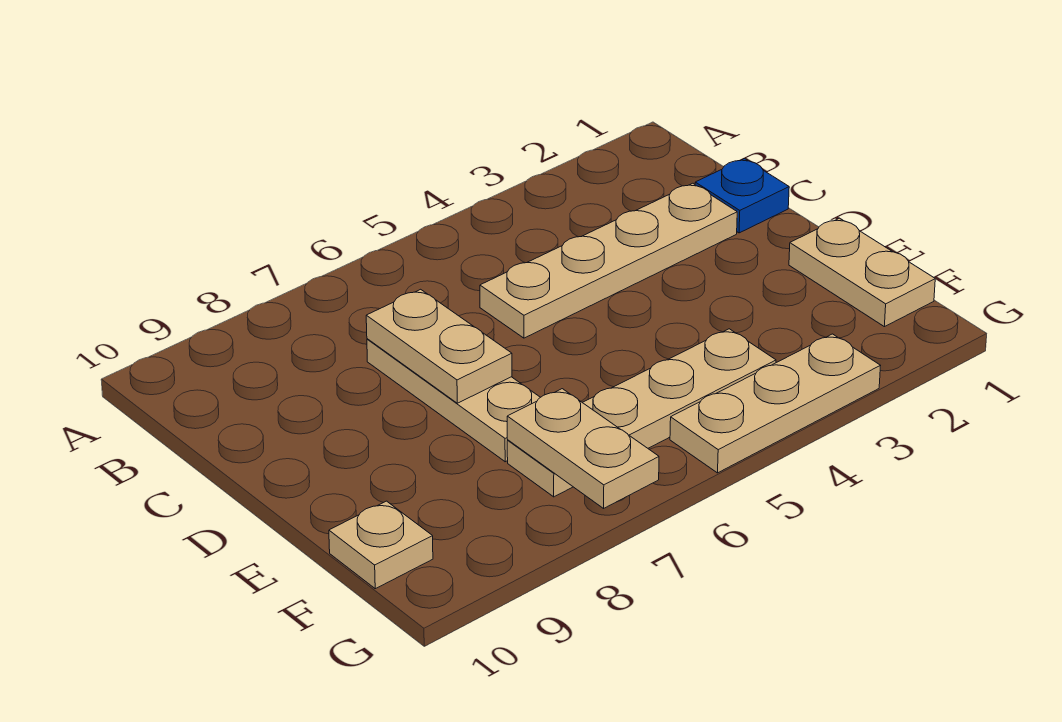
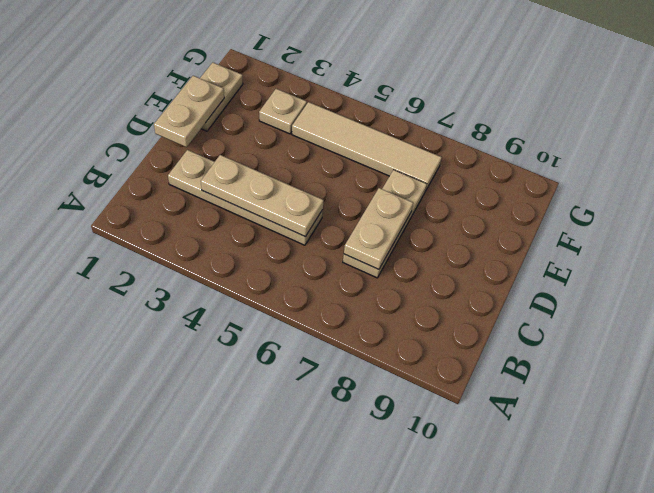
blue 1x1 plate [695,159,789,233] -> none
tan 1x4 plate [507,329,776,497] -> tan 1x4 tile [292,102,442,191]
tan 1x2 plate [507,389,659,508] -> tan 1x2 plate moved to [154,76,224,147]
tan 1x1 plate [329,501,433,589] -> tan 1x1 plate moved to [259,89,307,134]
tan 1x3 plate [670,334,880,473] -> tan 1x3 plate moved to [201,155,324,237]

